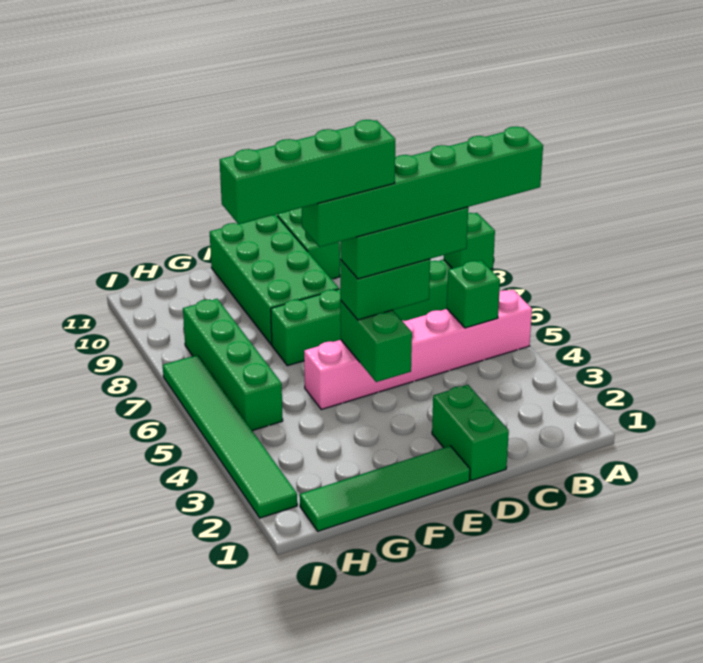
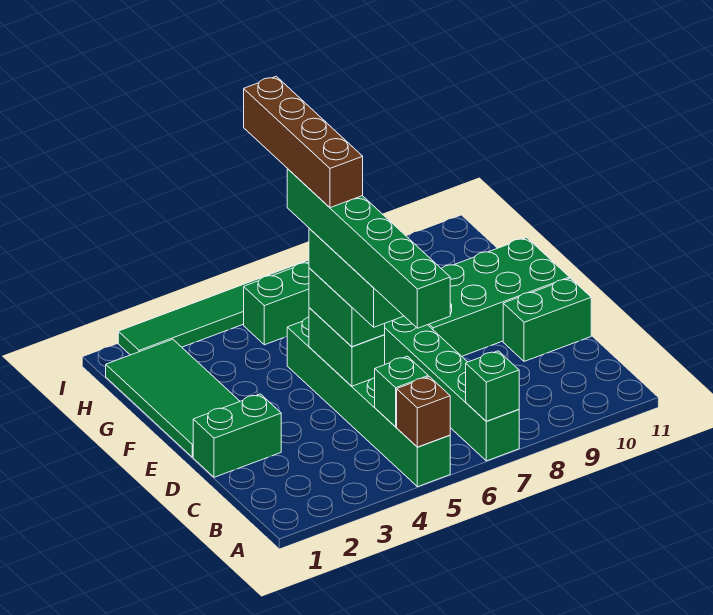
pink 1x6 brick [304,290,532,409] -> green 1x6 brick [287,317,450,487]
none -> brown 1x1 brick [397,377,450,447]
green 1x4 tile [300,446,470,531] -> green 2x4 tile [106,339,240,457]
green 1x2 brick [340,300,412,382] -> green 1x2 brick turned to [309,308,385,386]
green 1x4 brick [220,120,395,224] -> brown 1x4 brick [244,76,363,208]

